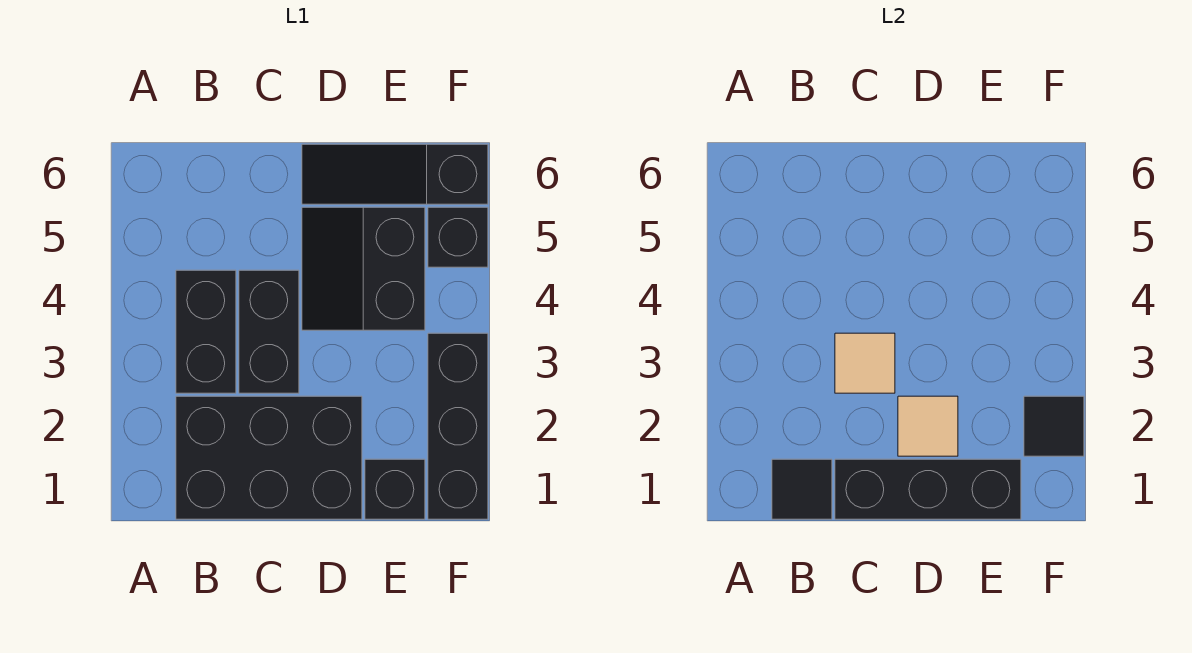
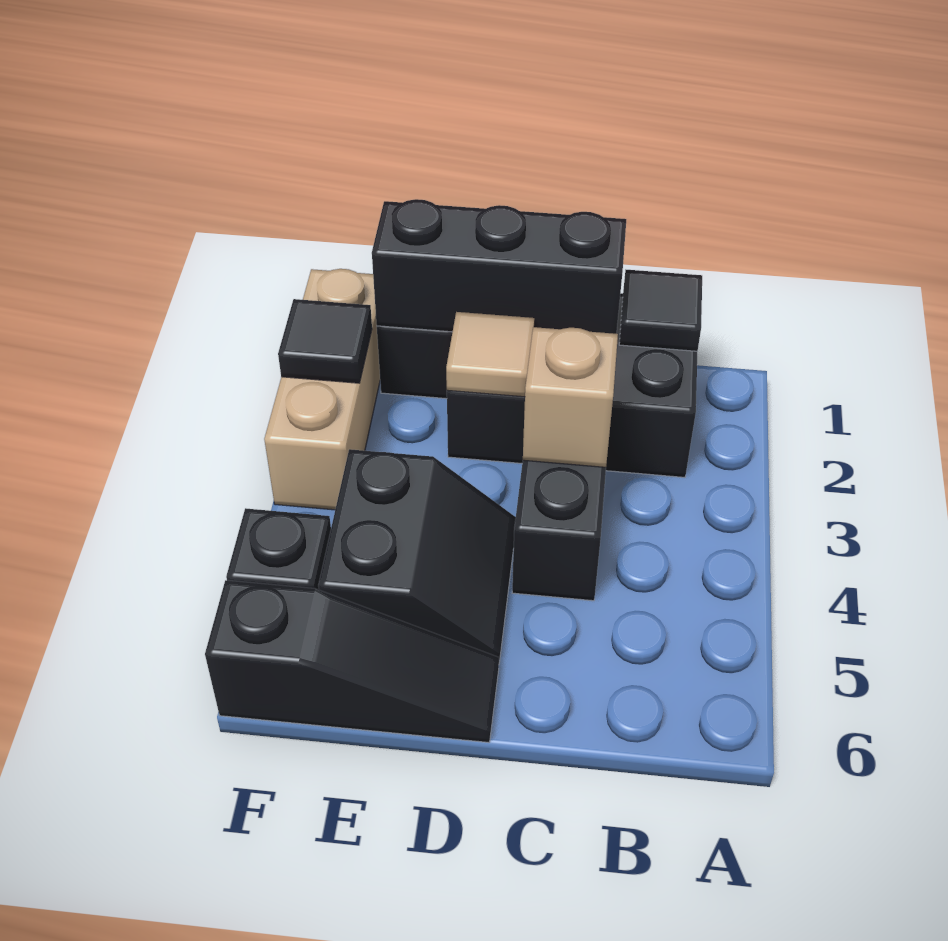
black 1x2 brick [176,270,236,393] -> none
tan 1x1 tile [835,333,895,393] -> tan 1x1 brick [523,327,618,467]
black 1x3 brick [428,333,488,519] -> tan 1x3 brick [264,269,380,510]

